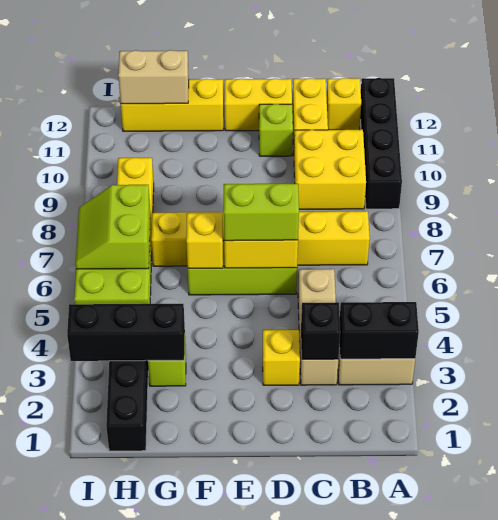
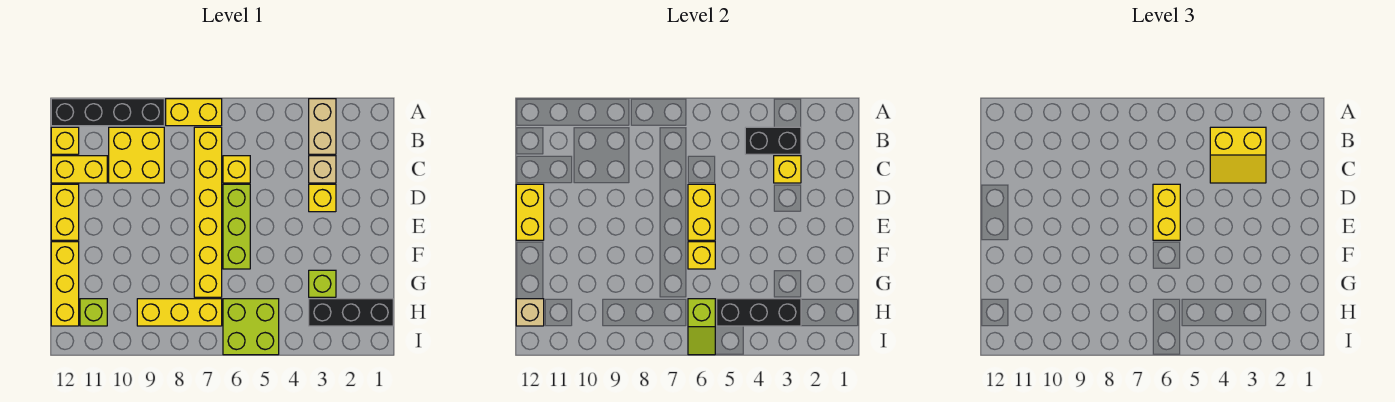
black 1x2 brick [340,302,419,359] -> black 1x2 brick turned to [745,127,801,154]
none -> yellow 1x2 brick [166,99,222,126]
none -> yellow 2x2 slope [1210,127,1266,183]
tan 1x3 brick [298,269,338,385] -> tan 1x1 brick [309,156,336,183]
black 1x1 brick [301,302,340,359] -> yellow 1x1 brick [774,156,801,183]
none -> yellow 1x1 brick [223,156,250,183]
lime 1x2 brick [224,184,299,241] -> yellow 1x2 brick [1153,184,1180,240]
lime 1x1 brick [259,104,293,156] -> lime 1x1 brick moved to [80,299,107,326]
none -> yellow 1x2 brick [516,184,544,240]
black 1x3 brick [67,304,185,361] -> black 1x3 brick turned to [717,299,801,326]
tan 1x2 brick [118,50,189,104] -> tan 1x1 brick [516,299,544,326]
lime 2x2 slope [76,185,150,269] -> lime 1x2 slope [688,299,715,355]

